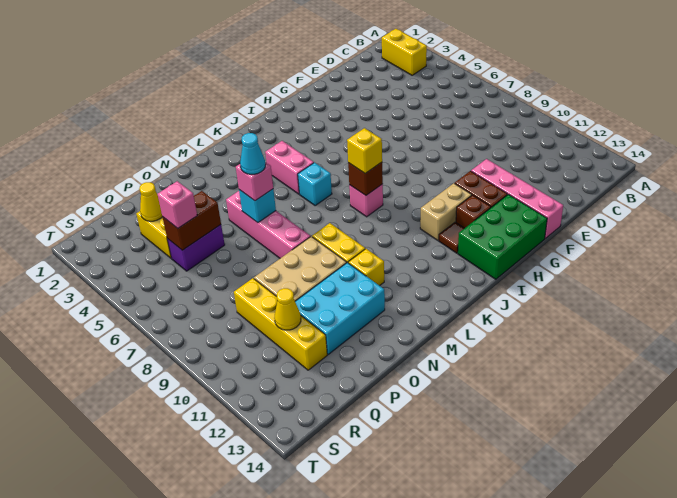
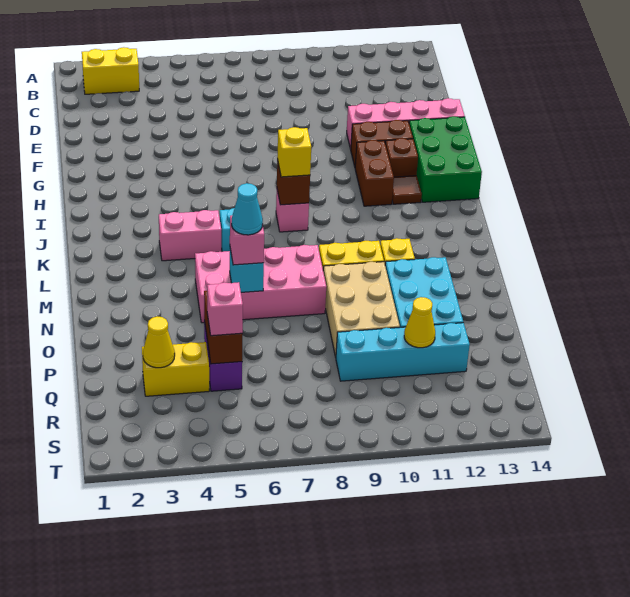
tan 1x2 brick [420,183,472,240] -> brown 1x2 brick [355,140,394,206]
pink 1x4 brick [226,191,310,258] -> pink 2x4 brick [195,245,326,323]
yellow 1x4 brick [234,278,327,370] -> cyan 1x4 brick [336,323,470,381]

